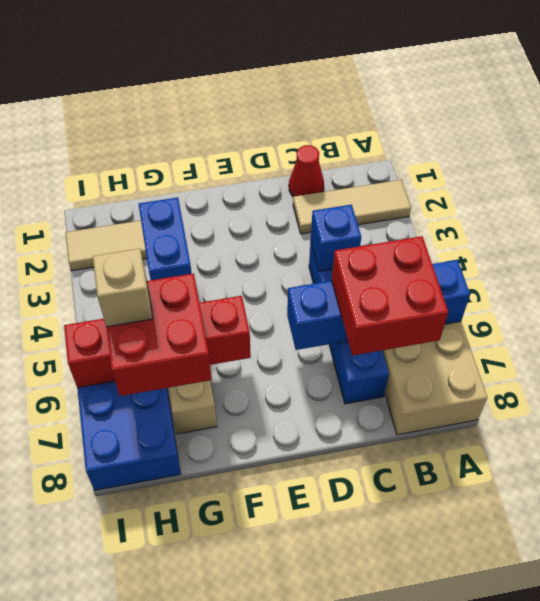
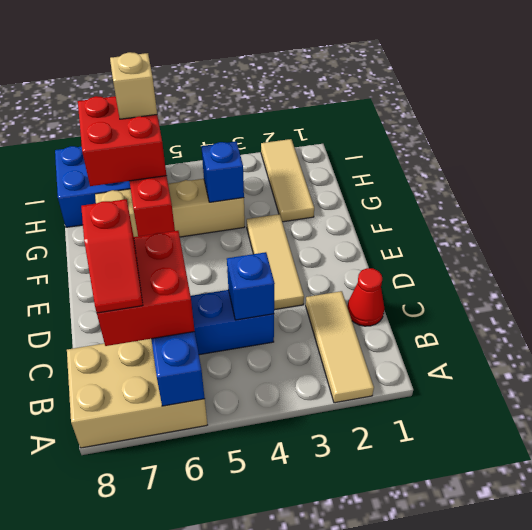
none -> red 1x2 slope [81,199,143,313]
none -> tan 1x3 tile [247,214,304,310]
blue 1x2 brick [139,197,192,280] -> blue 1x1 brick [201,141,244,202]

